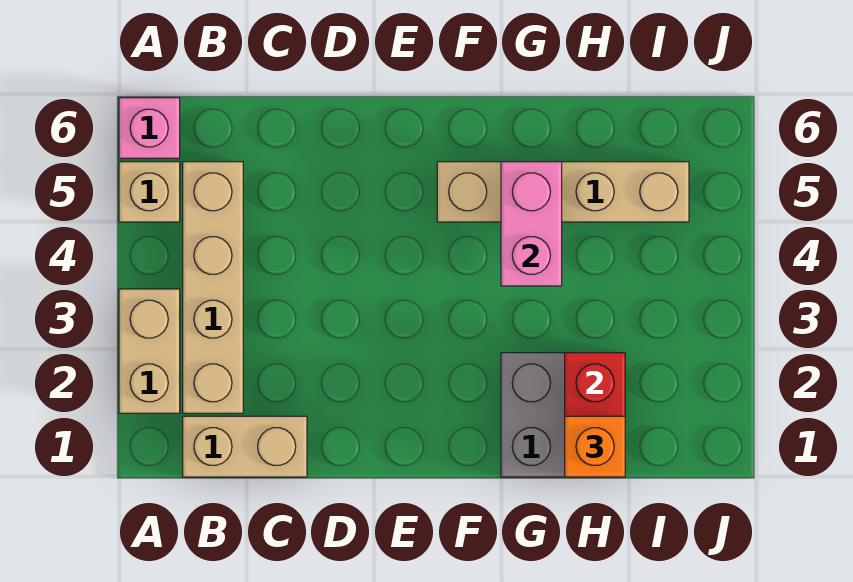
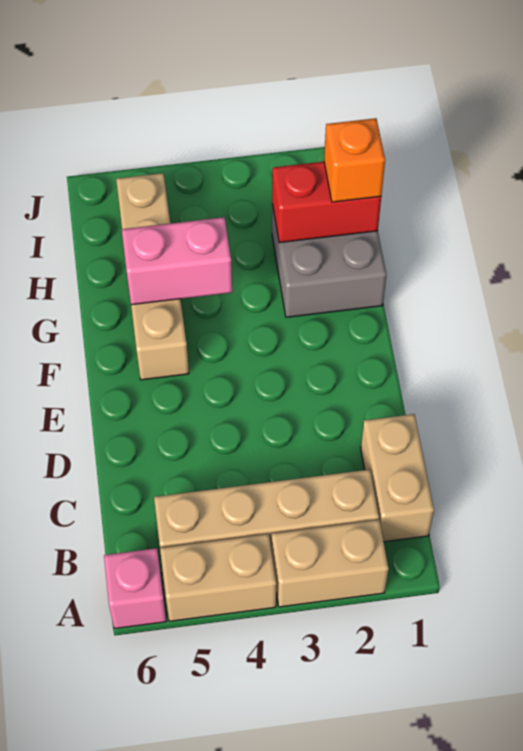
tan 1x1 brick [119,162,180,222] -> tan 1x2 brick [160,534,276,621]

